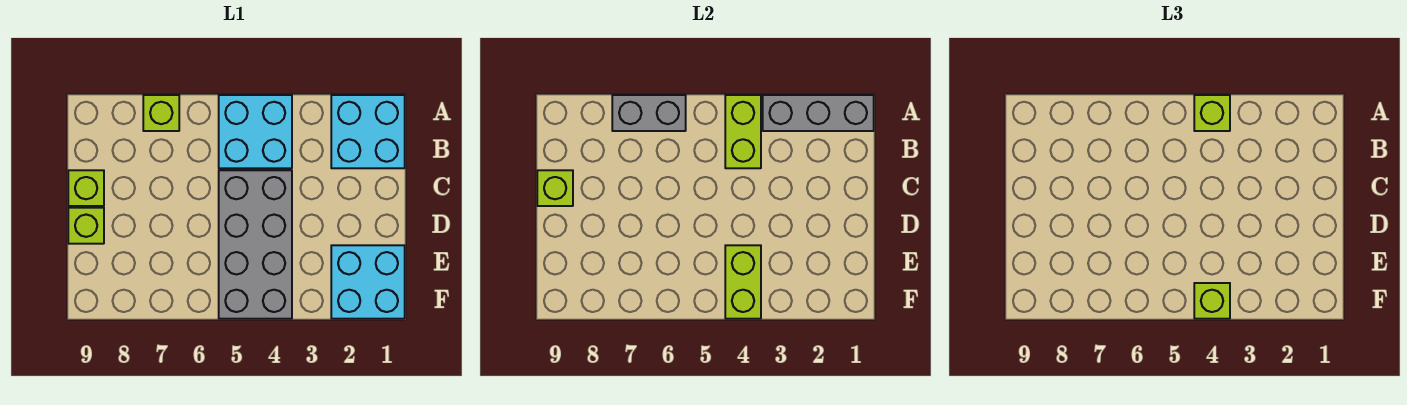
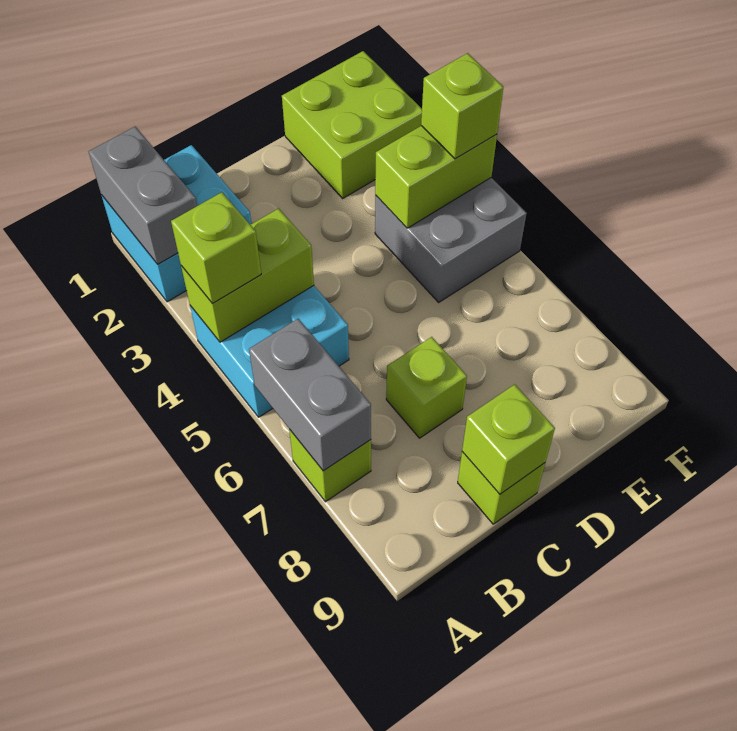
grey 1x3 brick [763,95,874,131] -> grey 1x2 brick [89,127,197,264]
grey 2x4 brick [219,170,292,319] -> grey 2x2 brick [375,178,527,302]
lime 1x1 brick [68,208,104,244] -> lime 1x1 brick moved to [386,337,467,438]
cyan 2x2 brick [331,245,405,319] -> lime 2x2 brick [282,51,422,198]

